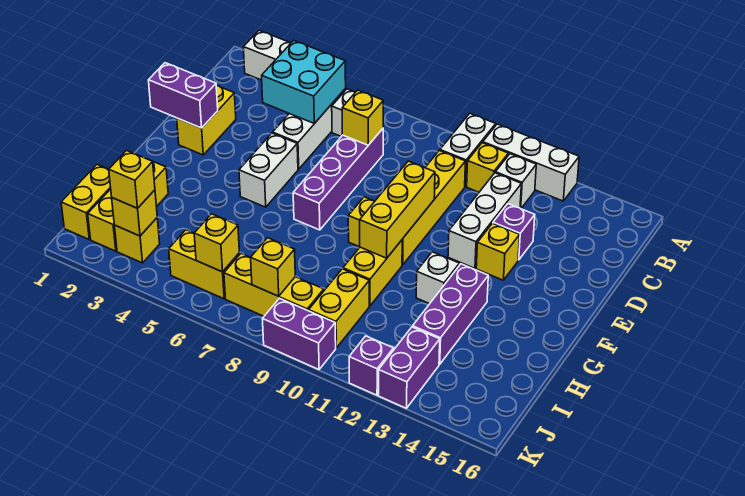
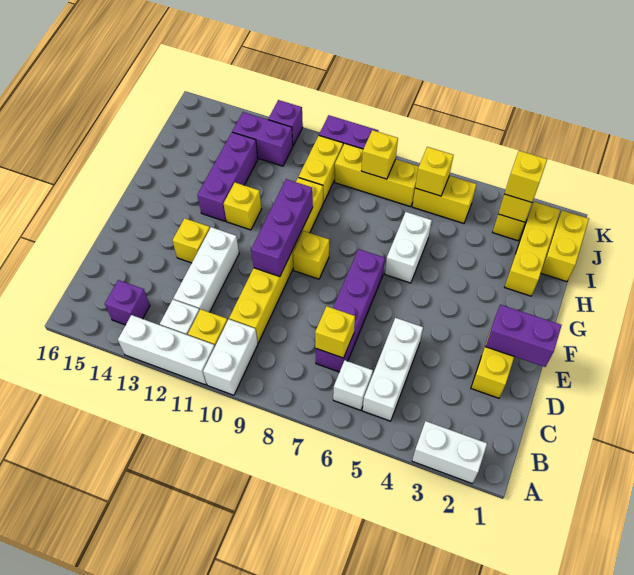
cyan 2x2 brick [262,40,346,123] -> none
purple 1x1 brick [493,204,535,260] -> purple 1x1 brick moved to [105,280,150,325]
white 1x2 brick [239,133,298,207] -> white 1x2 brick moved to [385,212,432,283]
yellow 1x3 brick [360,161,435,258] -> purple 1x3 brick [251,179,313,277]
white 1x1 brick [416,252,459,304] -> yellow 1x1 brick [224,183,261,230]
purple 1x2 brick [379,327,440,408] -> purple 1x2 brick turned to [232,112,293,166]

